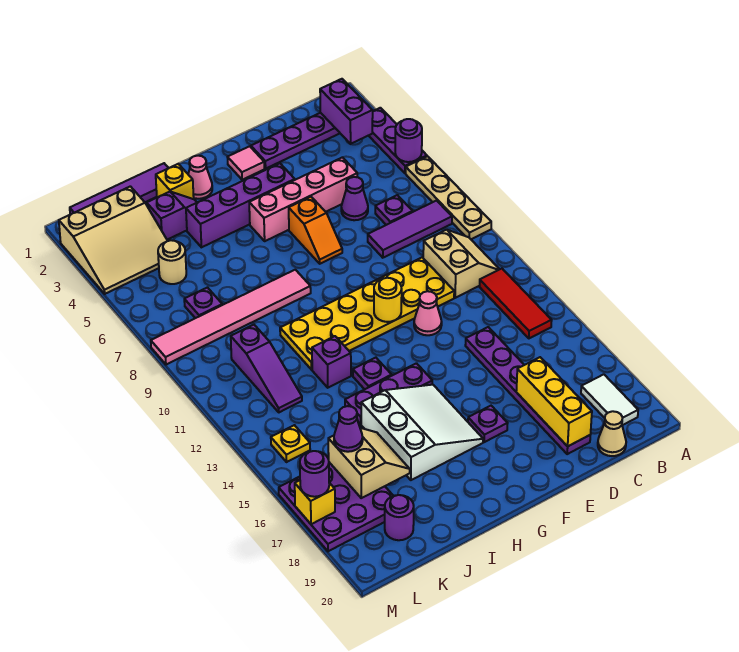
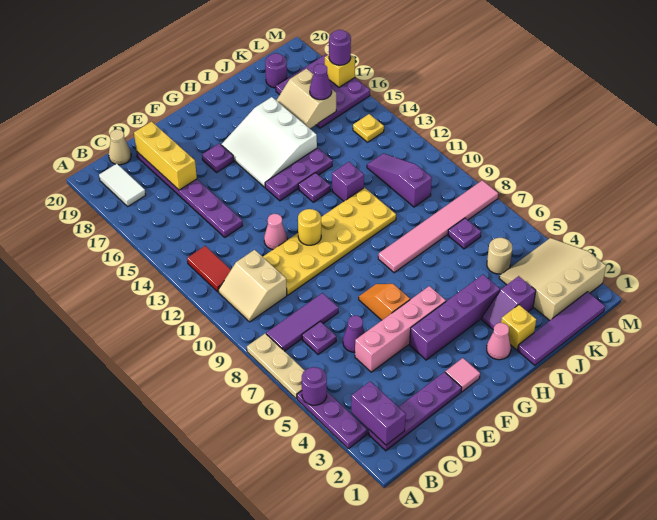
tan 1x4 plate [406,156,491,239] -> tan 1x3 plate [247,333,305,399]
red 1x3 tile [479,269,552,338] -> red 1x2 tile [187,246,231,292]

